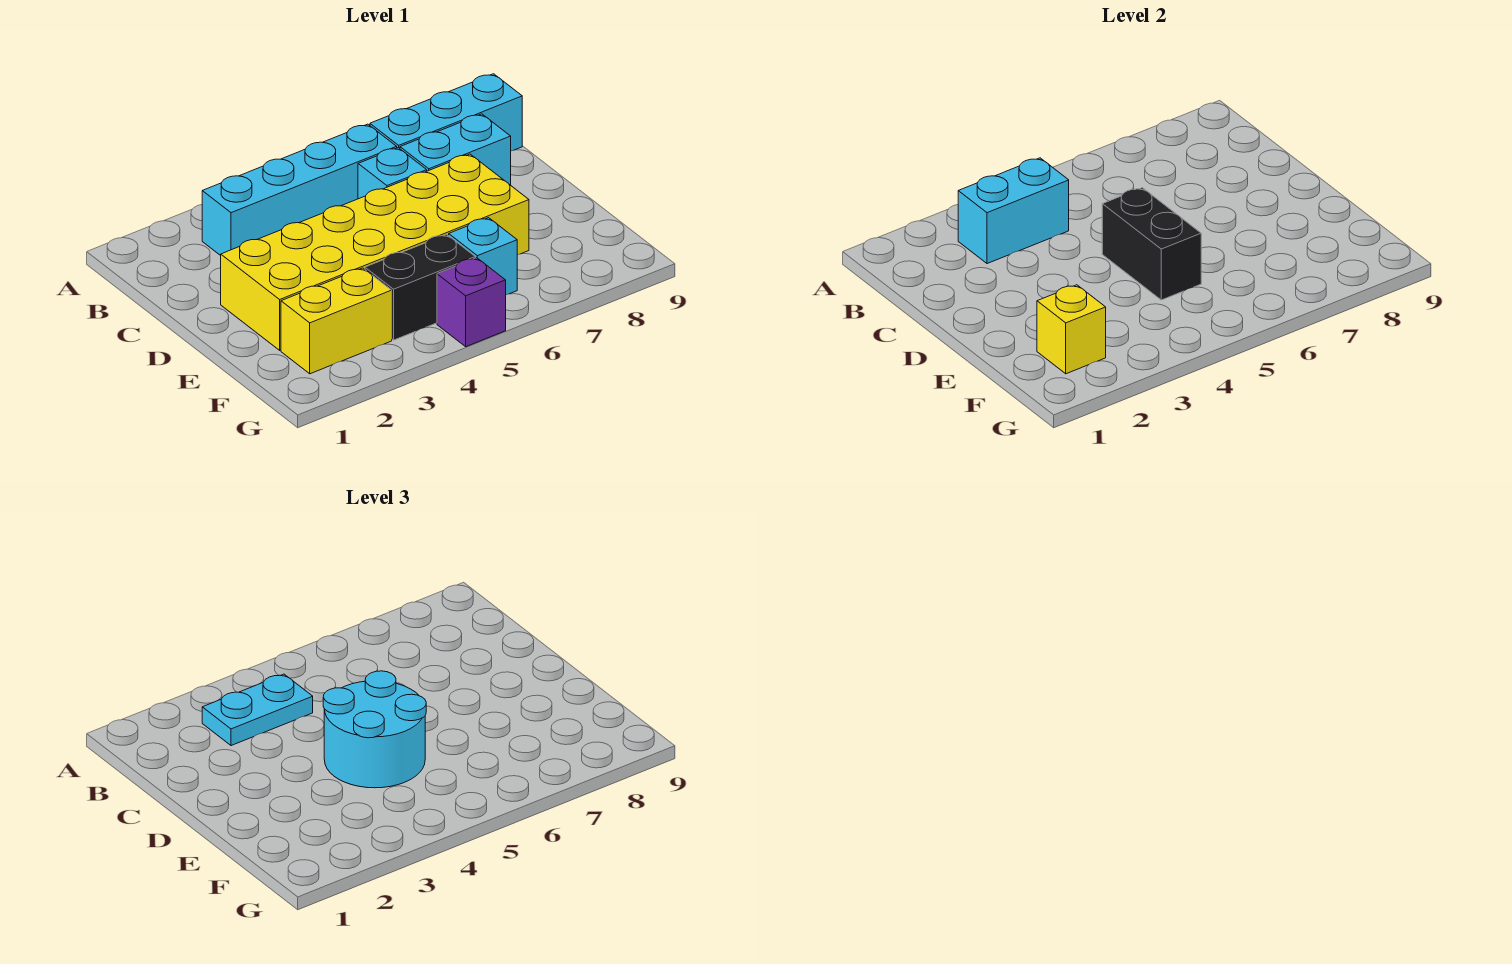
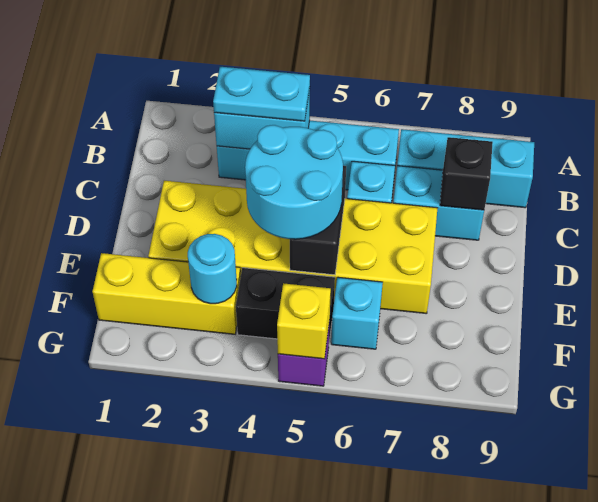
none -> black 1x1 brick [440,137,493,210]
yellow 1x2 brick [281,268,392,374] -> yellow 1x3 brick [93,253,241,334]
yellow 1x1 brick [1037,285,1106,374] -> yellow 1x1 brick moved to [277,283,331,359]
none -> cyan 1x1 round brick [188,234,237,304]

